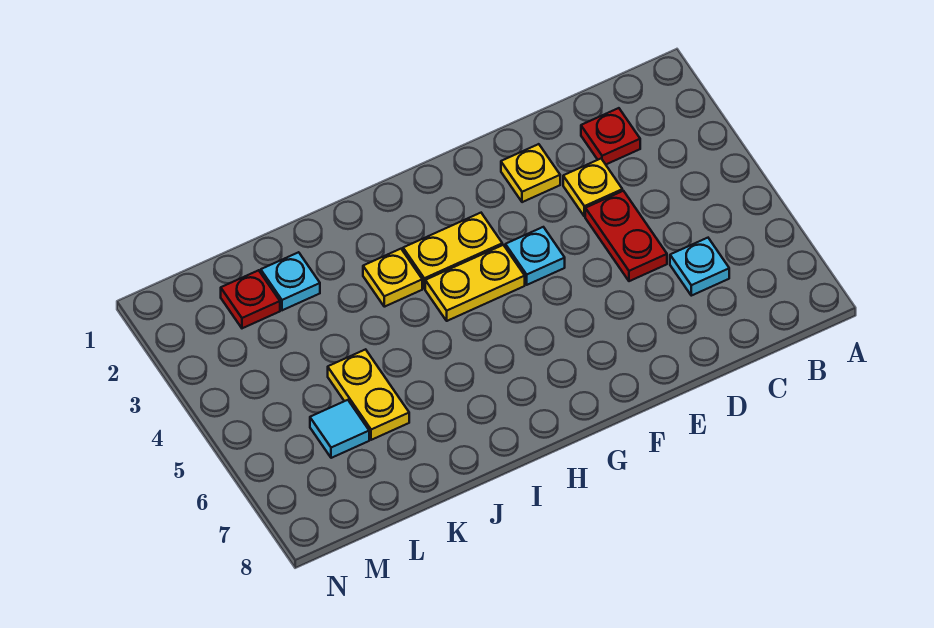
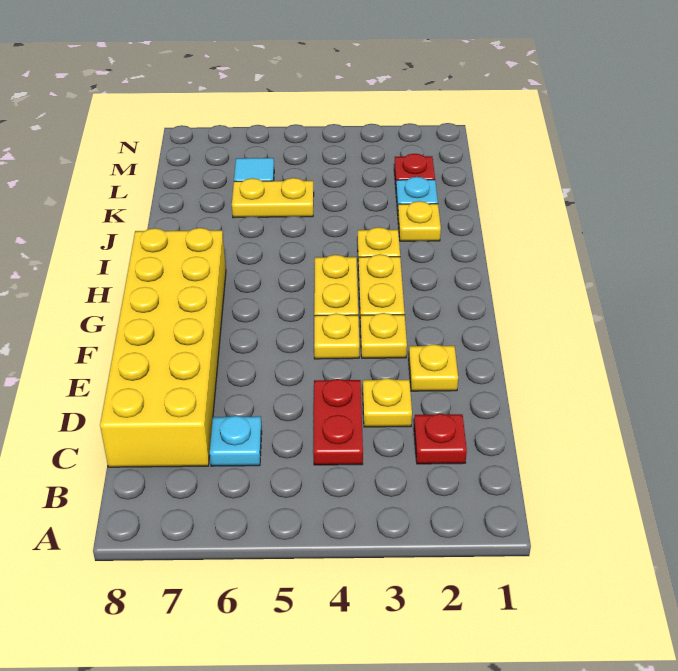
none -> yellow 2x6 brick [100,228,226,467]
red 1x2 plate [585,191,667,281] -> red 1x2 plate turned to [314,379,363,465]
none -> yellow 1x1 plate [360,313,407,358]
cyan 1x1 plate [505,227,565,285] -> yellow 1x1 plate [314,313,359,359]
none -> yellow 1x1 plate [398,201,441,241]

